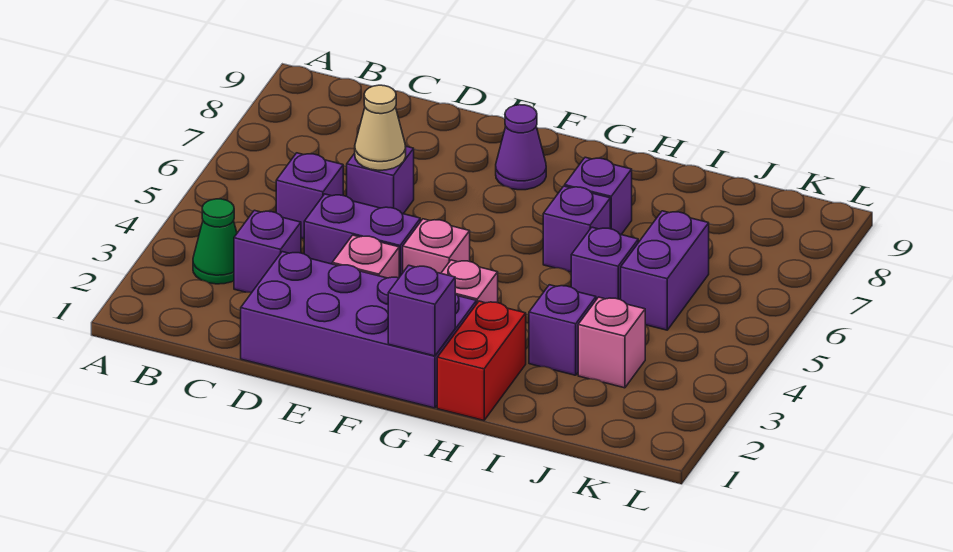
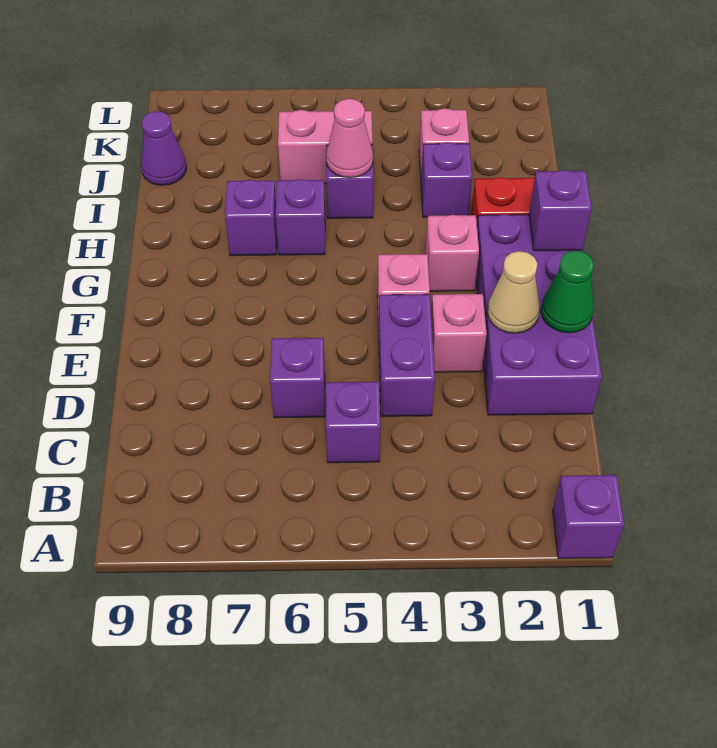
green 1x1 cone [193,199,237,284] -> green 1x1 cone moved to [541,251,594,333]
purple 1x1 brick [234,210,301,293] -> purple 1x1 brick moved to [552,475,624,558]
tan 1x1 cone [355,85,406,170] -> tan 1x1 cone moved to [487,251,540,333]
purple 1x1 cone [496,105,546,190] -> purple 1x1 cone moved to [141,111,186,185]
none -> pink 1x1 cone [326,99,373,178]
purple 1x2 brick [621,211,709,330] -> pink 1x2 brick [278,110,372,184]

